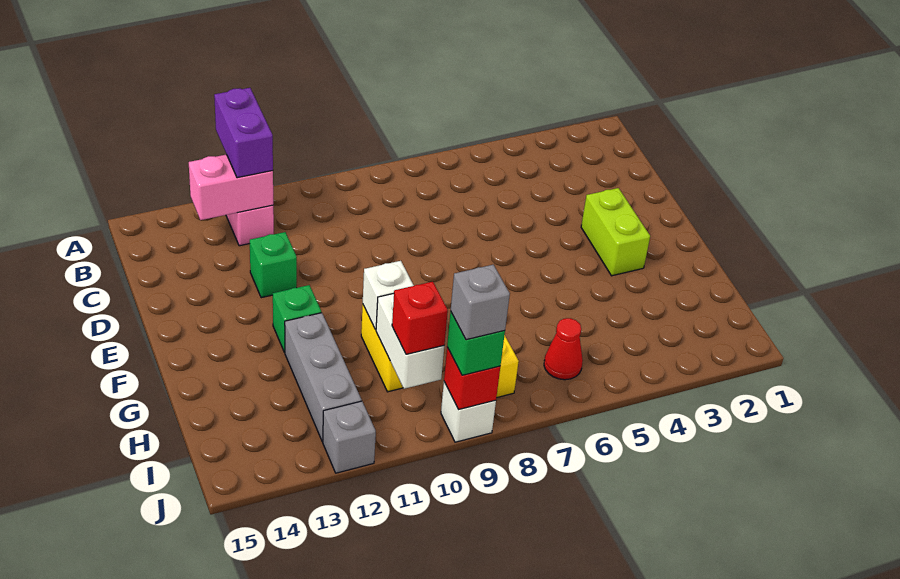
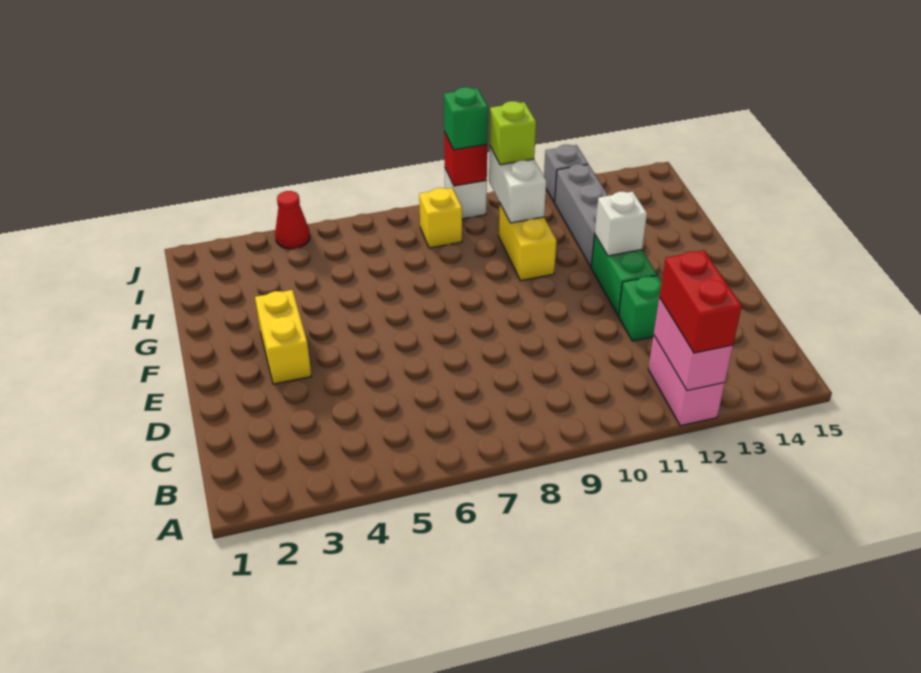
purple 1x2 brick [214,88,273,178] -> red 1x2 brick [659,250,742,353]
pink 1x2 brick [189,154,273,220] -> pink 1x2 brick turned to [654,298,733,391]
lime 1x2 brick [581,188,650,276] -> yellow 1x2 brick [255,290,311,384]
green 1x1 brick [273,285,321,353] -> green 1x2 brick [591,235,657,315]
white 1x1 brick [363,261,414,330] -> white 1x1 brick moved to [595,191,647,256]
red 1x1 cone [544,318,583,380] -> red 1x1 cone moved to [275,191,310,249]
red 1x1 brick [392,282,448,354] -> lime 1x1 brick [490,101,536,165]
grey 1x1 brick [451,265,510,340] -> none

